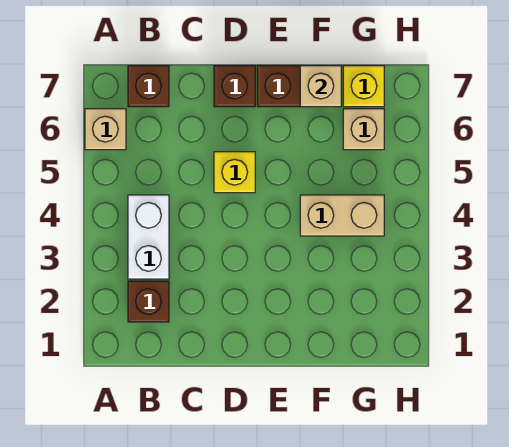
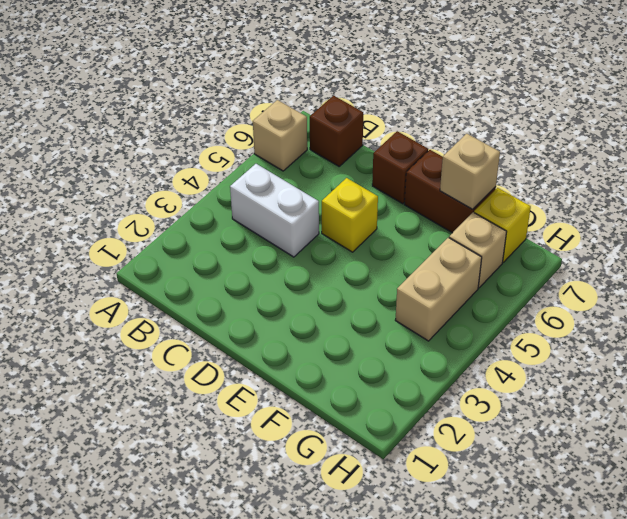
brown 1x1 brick [128,281,169,322] -> none
white 1x2 brick [128,195,169,279] -> white 1x2 brick turned to [230,164,319,257]
tan 1x2 brick [300,195,384,236] -> tan 1x2 brick turned to [395,238,482,341]

